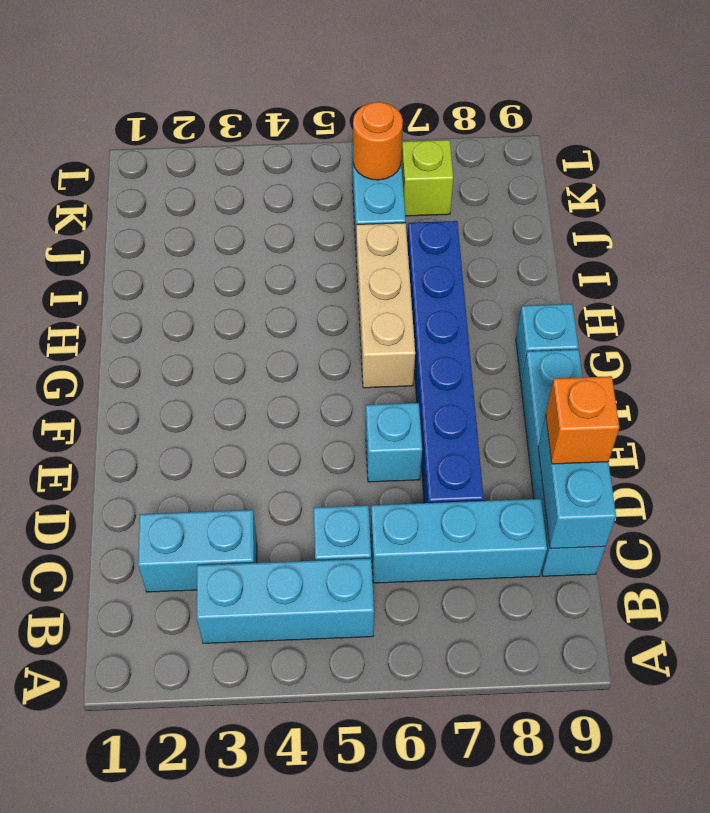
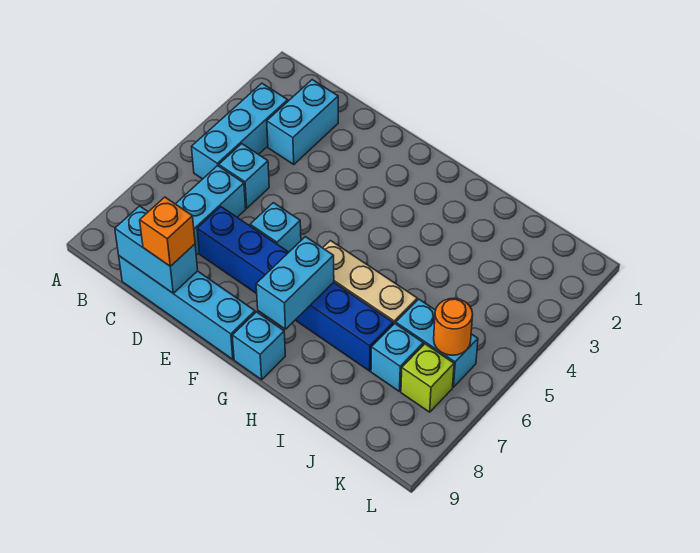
none -> cyan 1x2 brick [256,237,334,329]
none -> cyan 1x1 brick [371,324,423,392]

